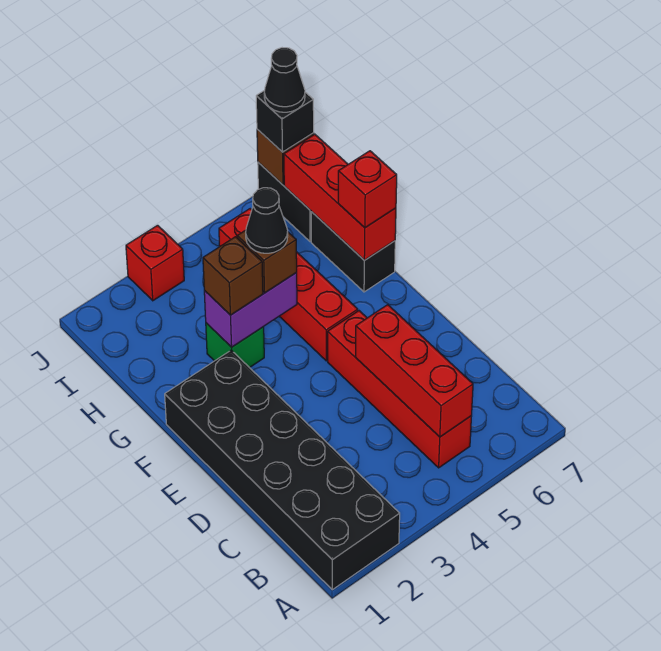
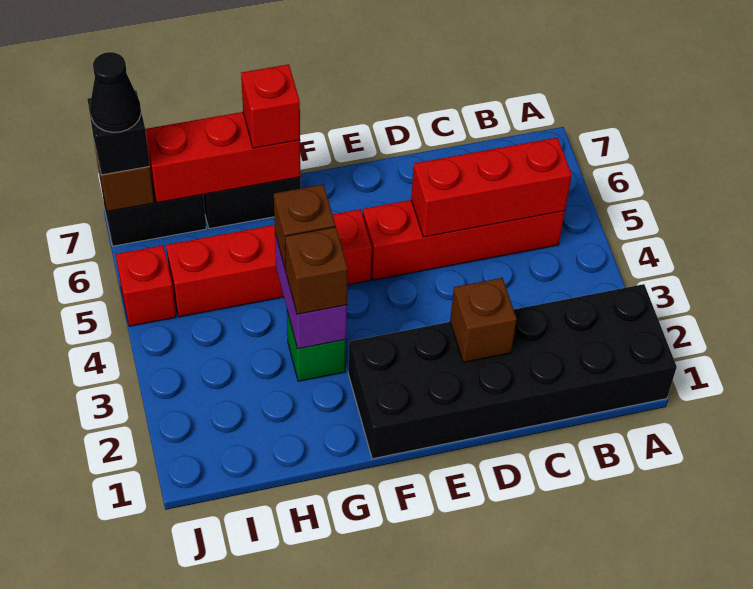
none -> brown 1x1 brick [450,278,517,362]
black 1x1 cone [246,188,288,253] -> none
red 1x1 brick [126,225,184,301] -> red 1x1 brick moved to [116,245,176,326]

